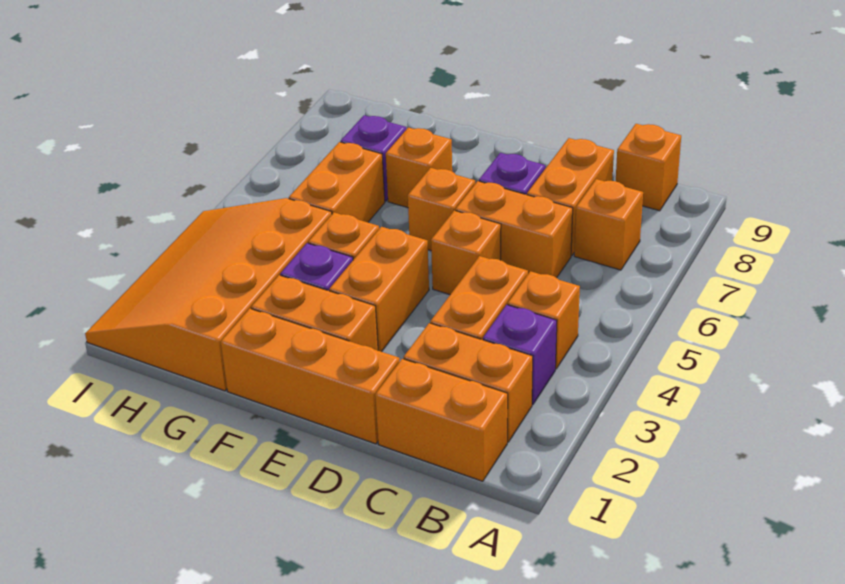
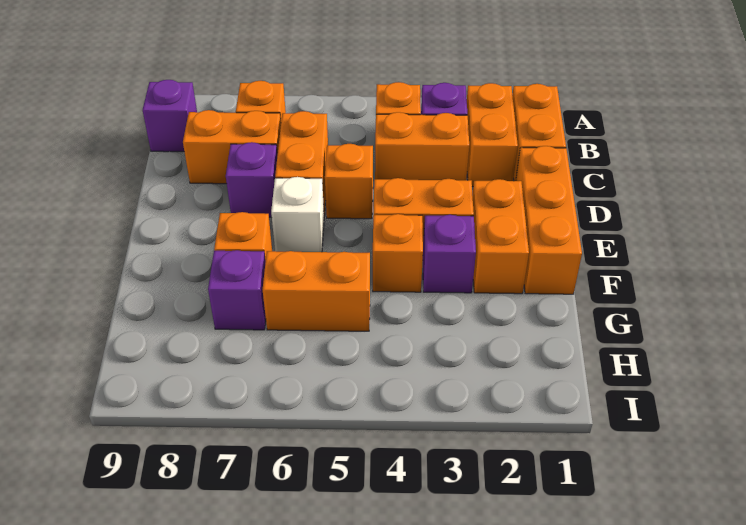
orange 1x1 brick [616,124,681,211] -> purple 1x1 brick [143,80,197,152]
orange 1x1 brick [408,168,475,251] -> white 1x1 brick [271,177,324,252]
orange 3x4 slope [85,198,332,391] -> none

